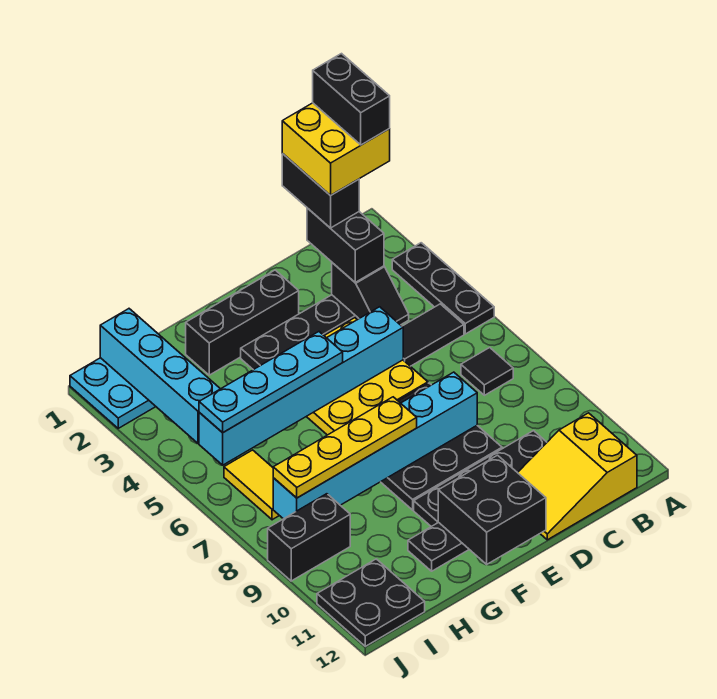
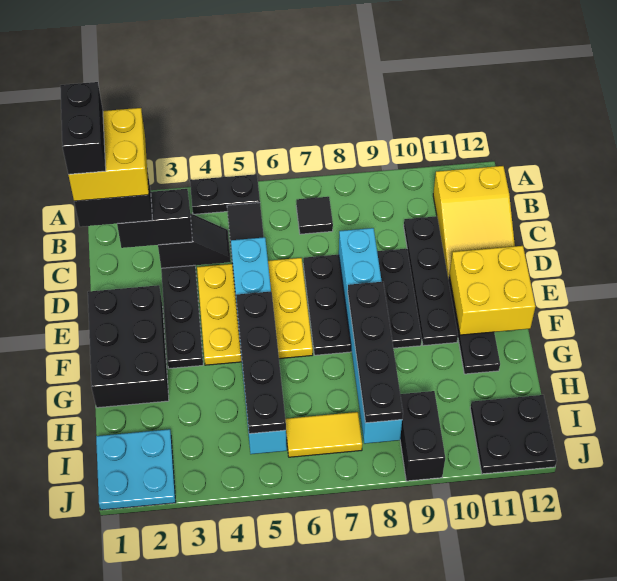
black 1x3 plate [392,243,494,334] -> black 1x2 plate [190,174,260,214]
black 1x2 brick [313,54,390,145] -> black 1x2 brick turned to [60,82,106,174]
black 1x3 brick [186,270,299,375] -> black 2x3 brick [88,285,169,408]
black 2x2 brick [438,455,546,565] -> yellow 2x2 brick [449,246,535,335]
cyan 1x4 plate [199,332,343,433] -> black 1x4 plate [236,292,286,434]
yellow 1x4 plate [273,397,417,498] -> black 1x4 plate [348,282,403,423]
cyan 1x4 brick [100,309,220,443] -> none

